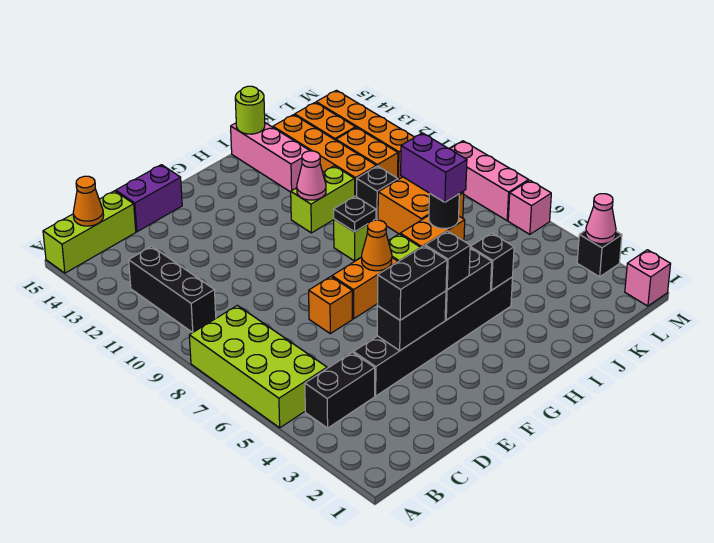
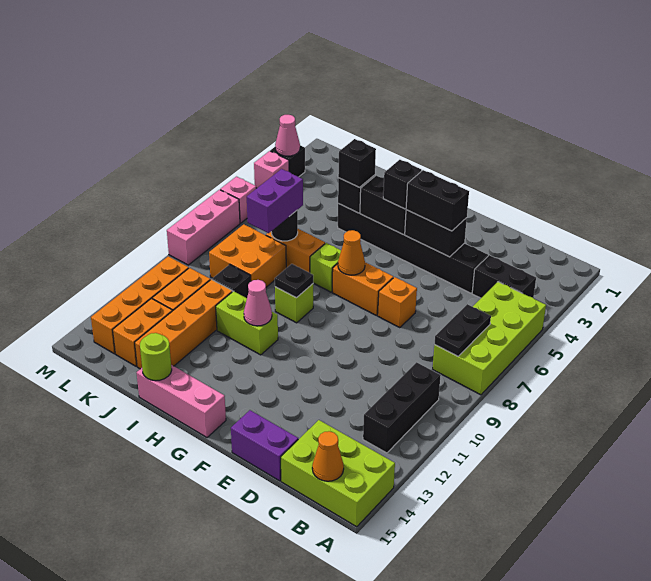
lime 1x3 brick [43,191,136,273] -> lime 2x3 brick [281,420,395,527]
none -> black 1x2 plate [434,304,491,356]
none -> black 1x1 brick [338,139,376,188]
pink 1x3 brick [231,123,310,192] -> pink 1x3 brick turned to [137,365,226,437]
pink 1x1 brick [625,250,671,306] -> pink 1x1 brick moved to [254,151,289,188]

